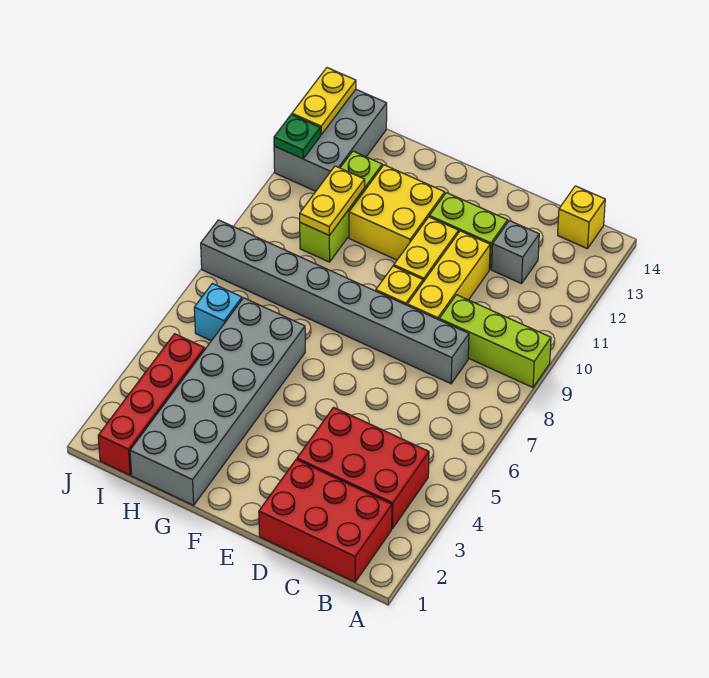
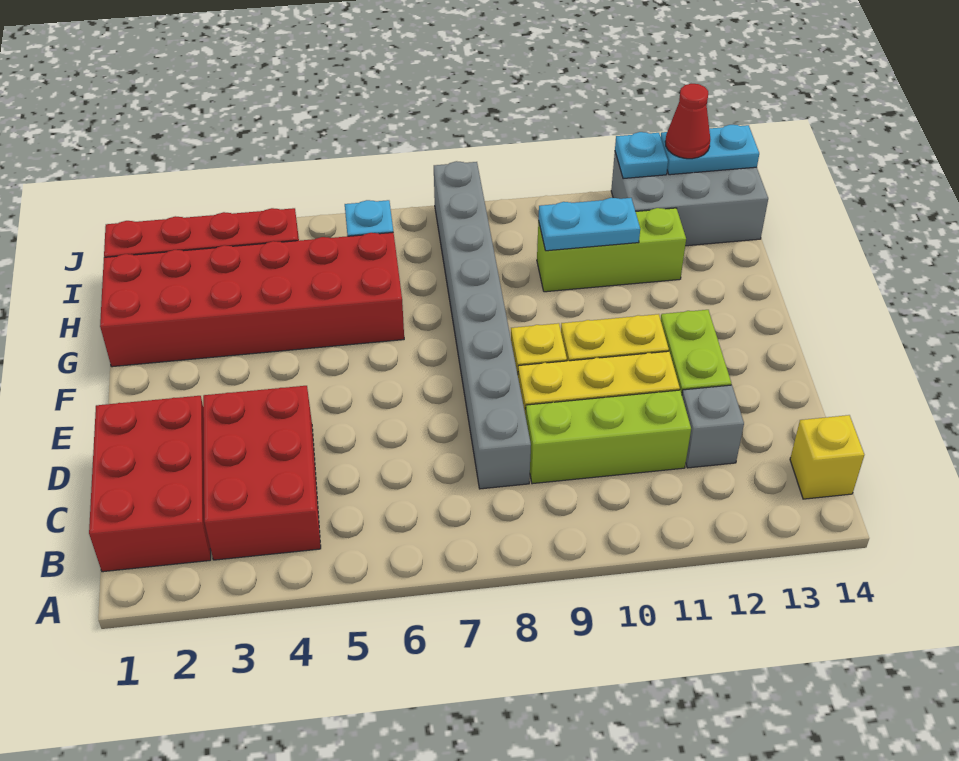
lime 1x3 brick [439,295,551,387] -> lime 1x3 brick turned to [526,390,691,484]
yellow 2x2 brick [349,165,445,260] -> none
grey 2x6 brick [130,298,305,505] -> red 2x6 brick [100,232,404,367]
yellow 1x2 plate [300,166,365,235] -> cyan 1x2 plate [538,198,640,251]
green 1x1 plate [274,115,320,159] -> cyan 1x1 plate [615,132,668,179]
yellow 1x2 plate [292,68,356,135] -> cyan 1x2 plate [661,125,759,175]
none -> red 1x1 cone [665,84,710,159]

